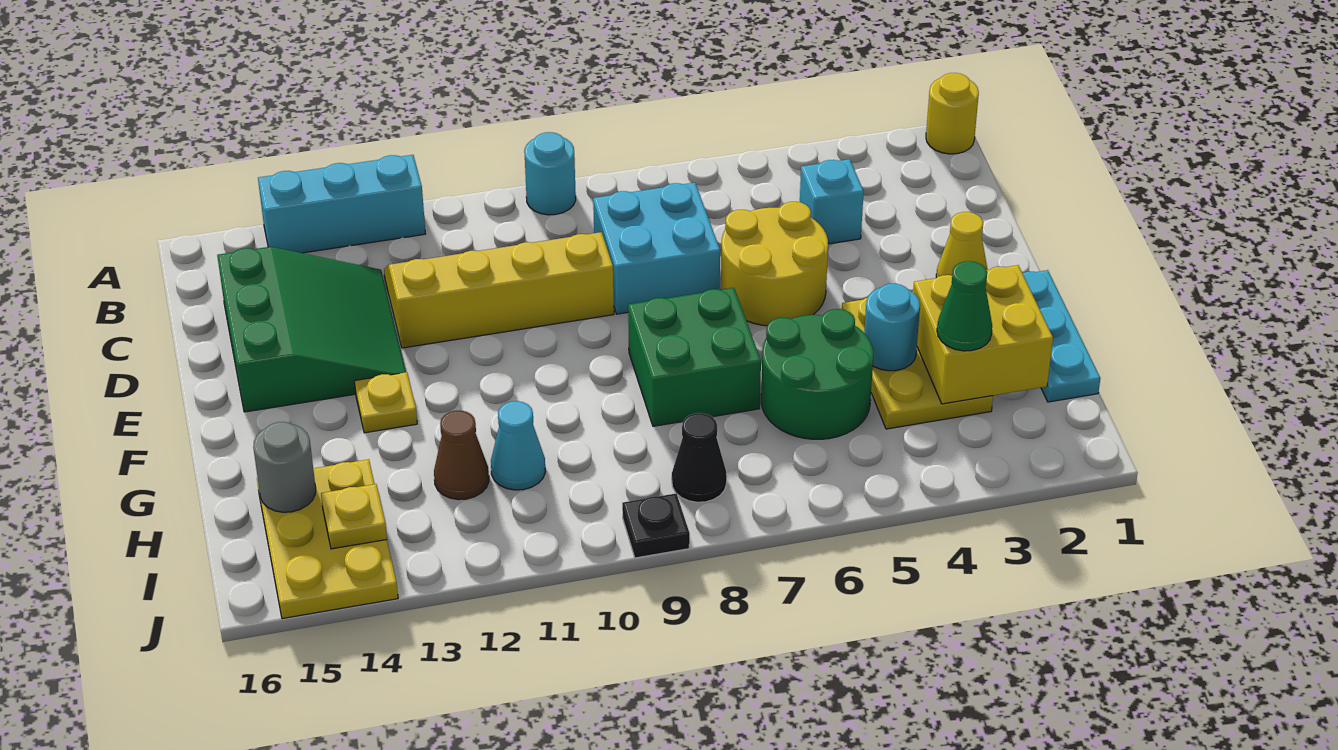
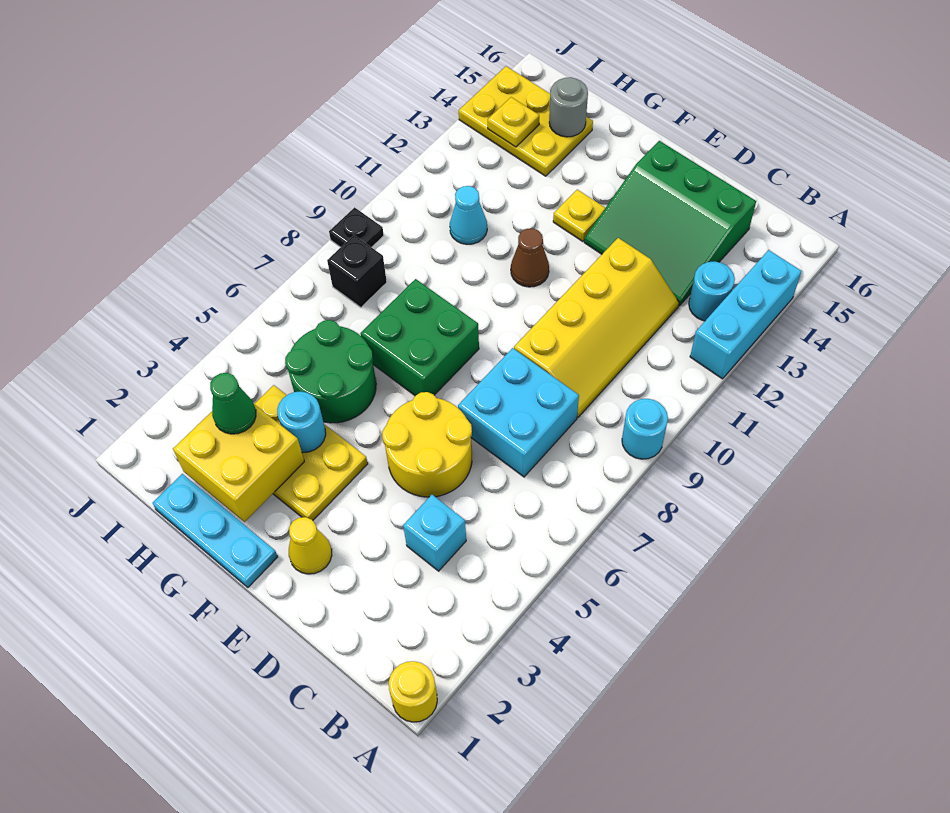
none -> cyan 1x1 round brick [689,261,735,321]
brown 1x1 cone [434,410,489,500] -> brown 1x1 cone moved to [511,228,549,287]
black 1x1 cone [672,413,727,502] -> black 1x1 brick [327,235,387,307]

